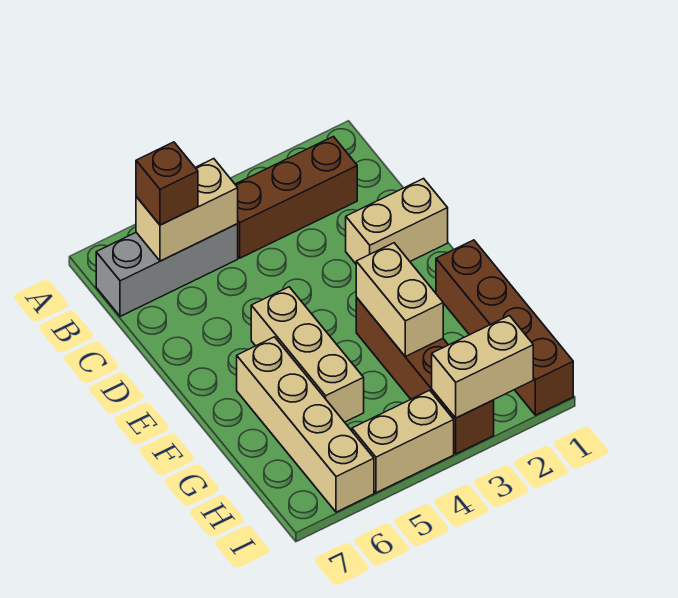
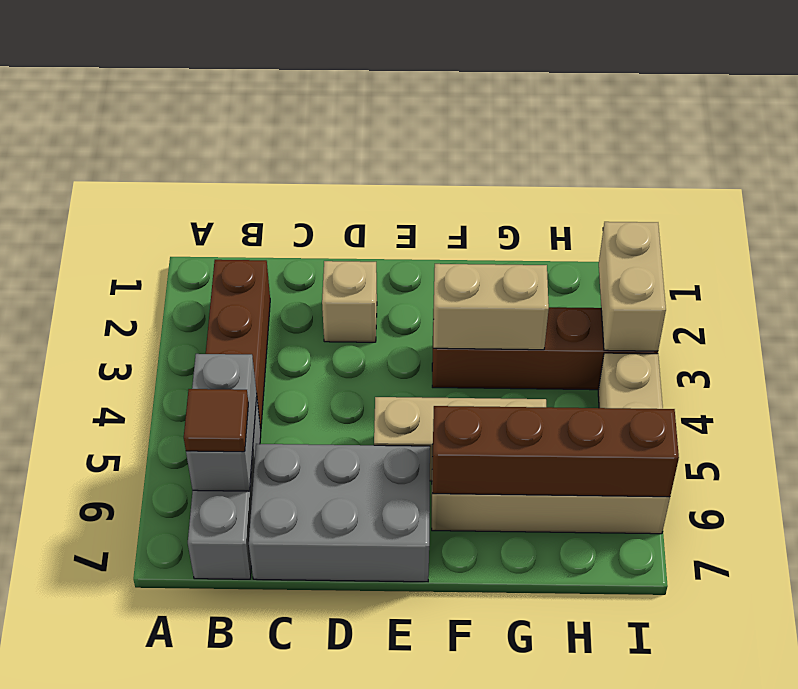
tan 1x2 brick [136,159,238,261] -> grey 1x2 brick [186,354,257,491]
brown 1x1 brick [136,142,198,225] -> brown 1x1 tile [184,389,248,452]
none -> grey 2x3 brick [249,444,430,582]
tan 1x2 brick [346,179,448,264] -> tan 1x1 brick [322,261,377,342]
brown 1x4 brick [436,240,573,415] -> brown 1x4 brick moved to [433,406,679,497]

